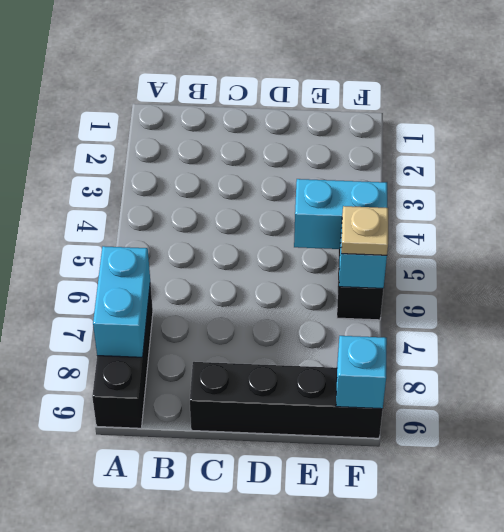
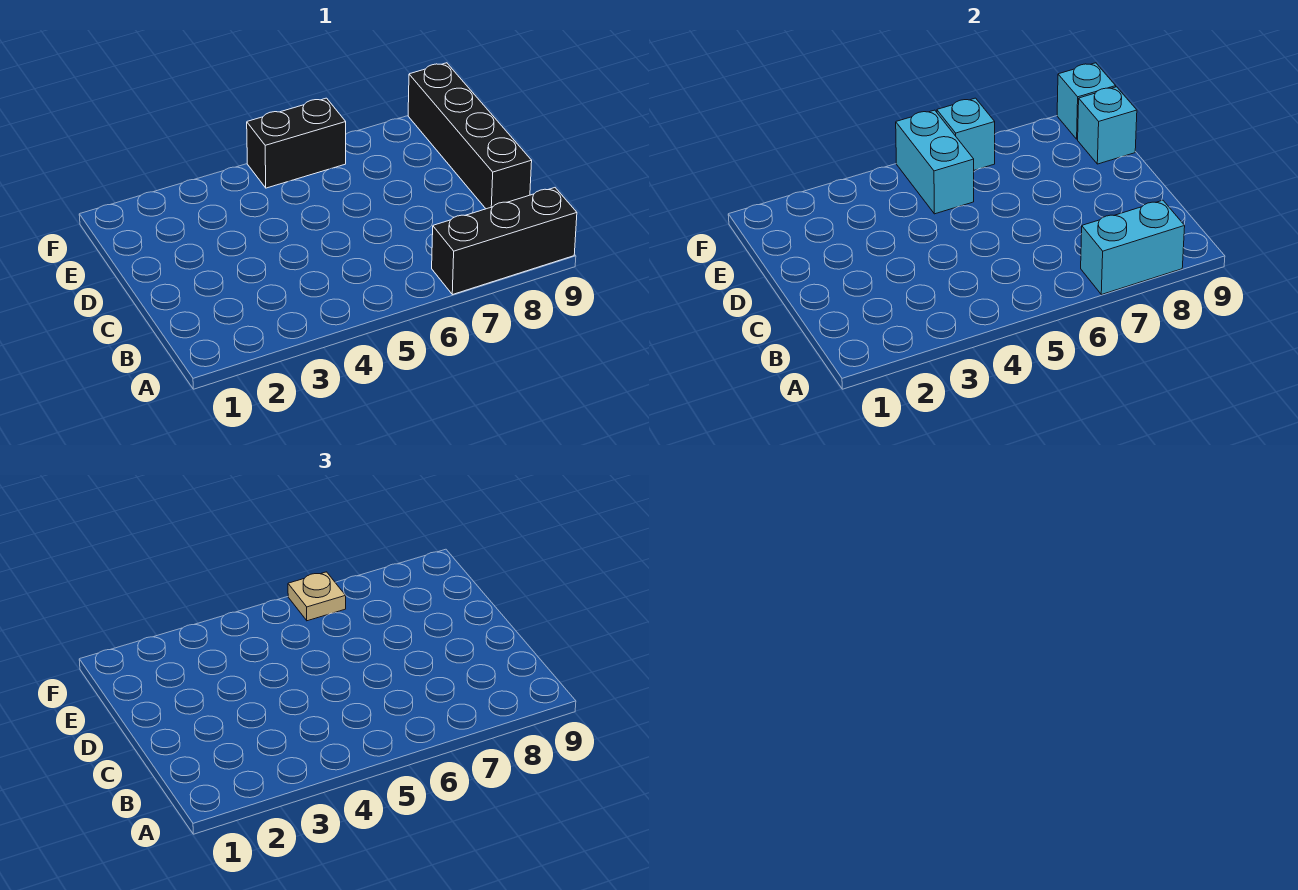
none -> cyan 1x1 brick [1078,87,1137,164]

